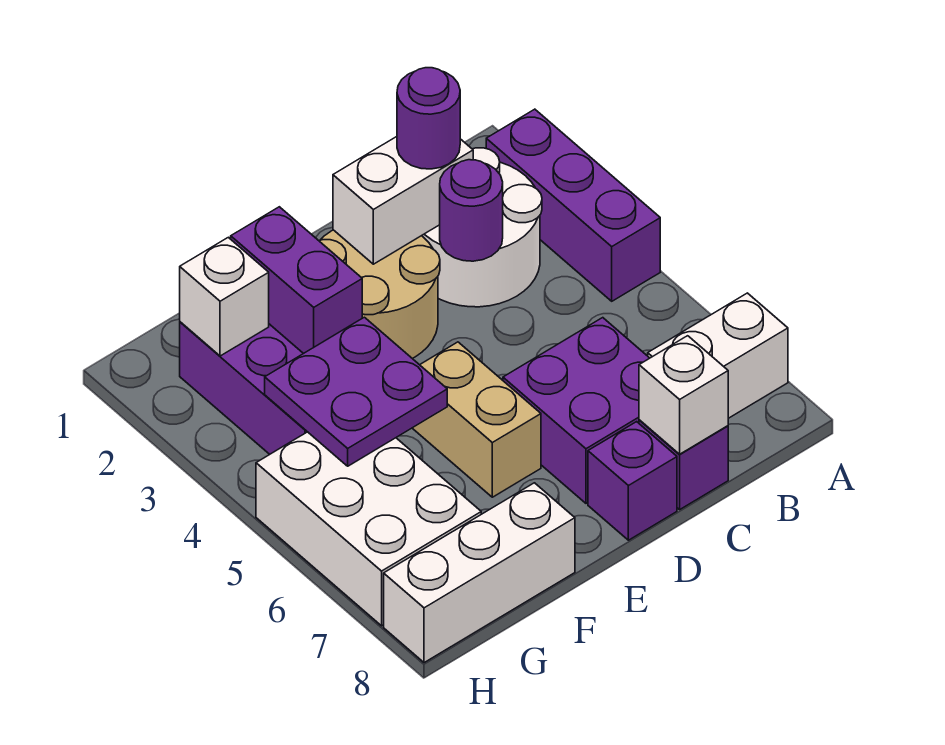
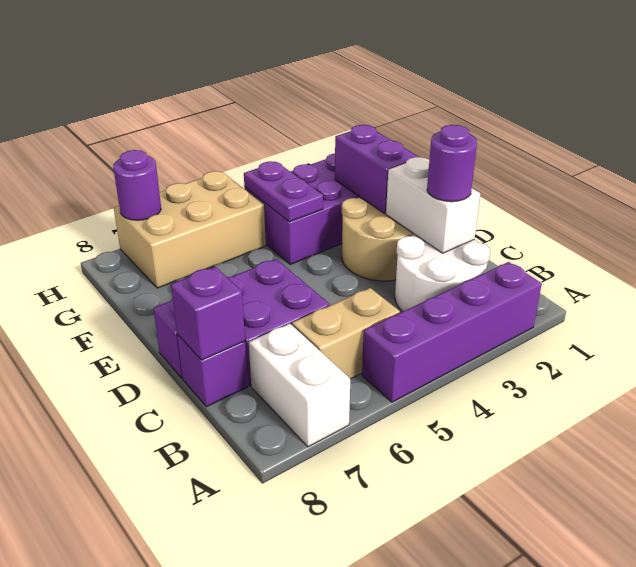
purple 1x3 brick [486,109,660,301] -> purple 1x4 brick [362,262,542,402]
purple 1x1 round brick [440,160,503,261] -> purple 1x1 round brick moved to [113,150,161,220]
white 1x1 brick [639,336,728,454] -> purple 1x1 brick [171,267,245,360]
tan 1x2 brick [413,342,541,497] -> tan 1x2 brick moved to [292,288,400,379]
purple 1x2 brick [231,207,362,354] -> purple 1x2 brick turned to [335,125,418,213]
purple 2x2 plate [265,317,447,466] -> purple 1x2 plate [244,161,323,222]
white 1x3 brick [384,483,575,663] -> none
white 1x1 brick [180,237,269,356] -> none
white 2x3 brick [256,432,481,626] -> tan 2x3 brick [114,171,266,288]

